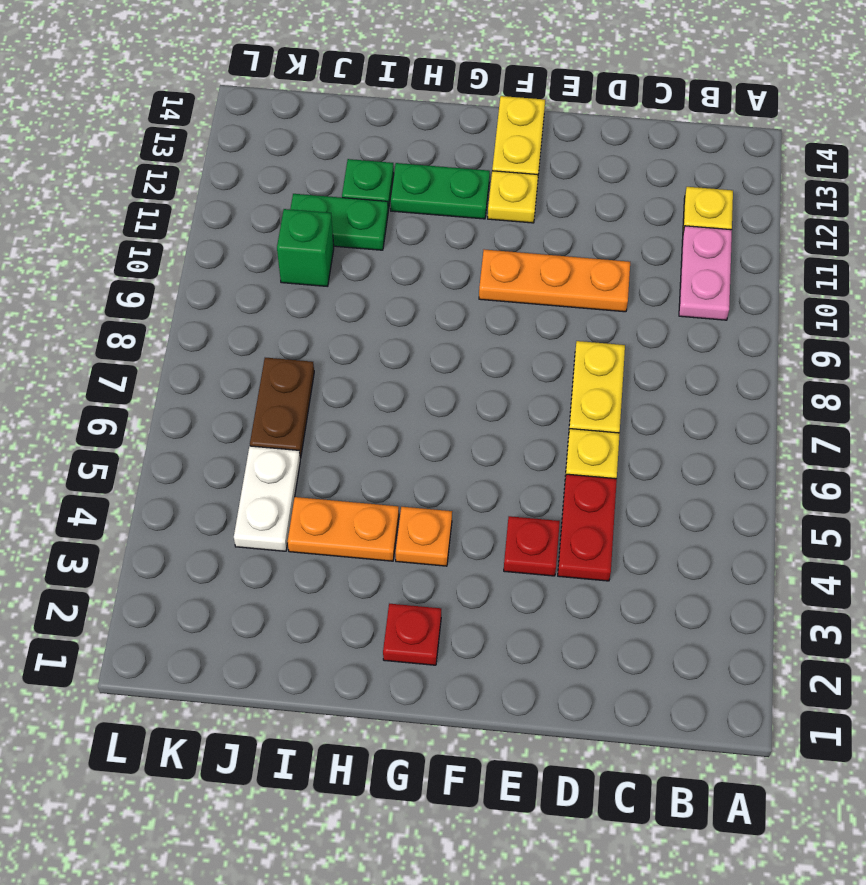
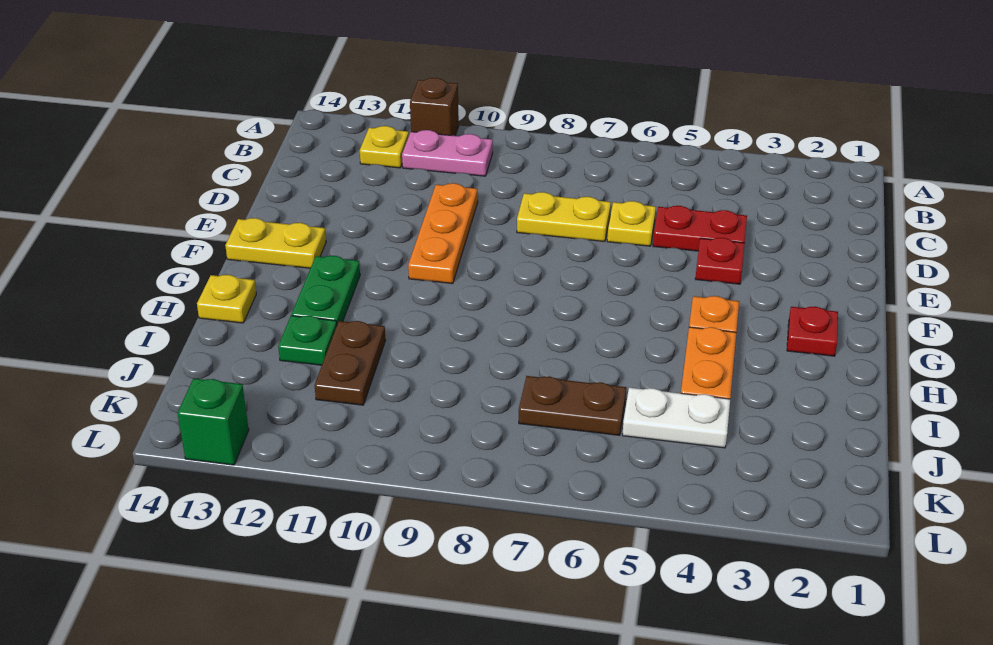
none -> brown 1x1 brick [410,78,459,136]
yellow 1x1 plate [488,171,538,223] -> yellow 1x1 plate moved to [197,275,256,323]
green 1x2 plate [290,194,388,250] -> brown 1x2 plate [315,321,386,405]
green 1x1 brick [277,209,334,287] -> green 1x1 brick moved to [178,378,249,465]

